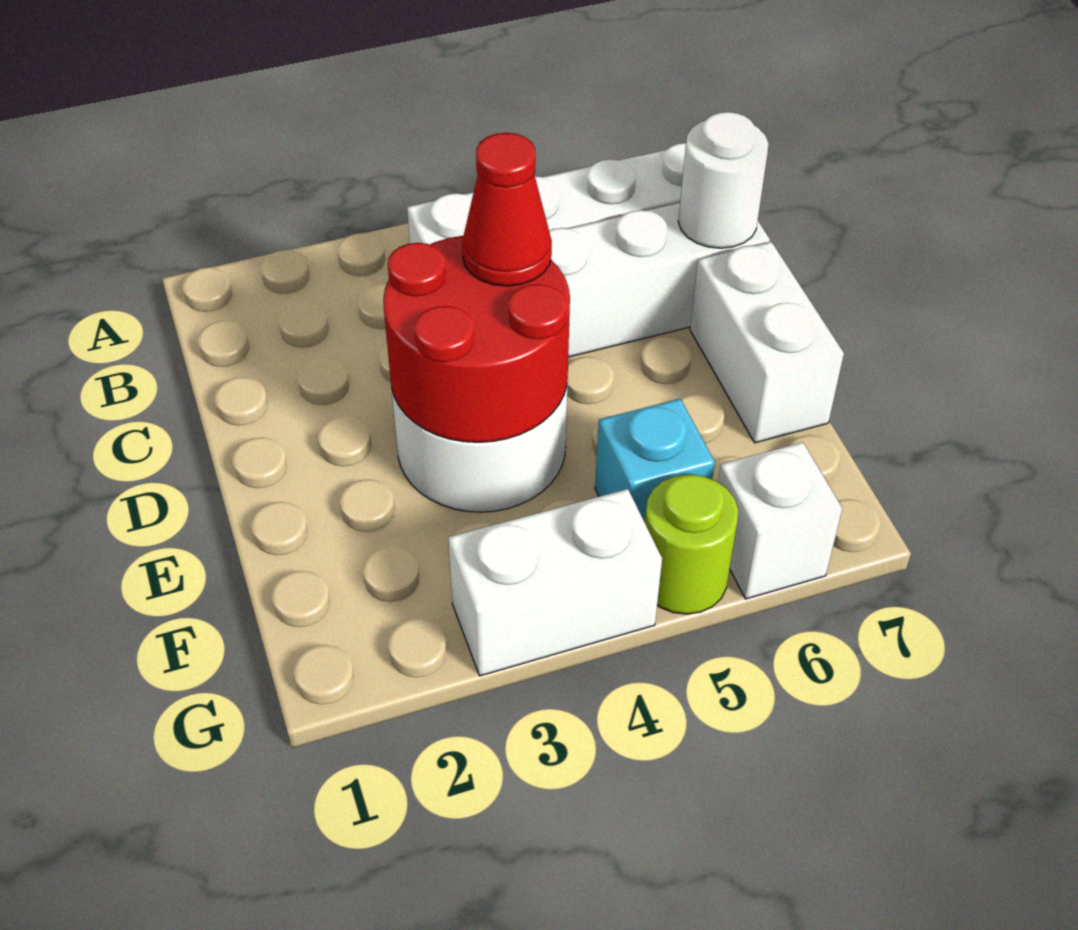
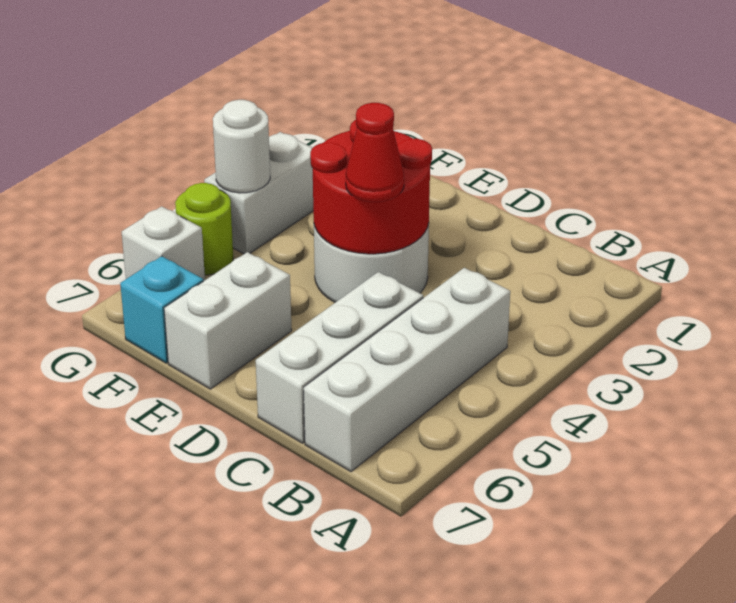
white 1x1 round brick [678,112,768,248] -> white 1x1 round brick moved to [213,100,270,193]
white 1x2 brick [690,242,844,443] -> white 1x2 brick turned to [164,252,292,389]
cyan 1x1 brick [595,399,715,522] -> cyan 1x1 brick moved to [120,256,203,363]

